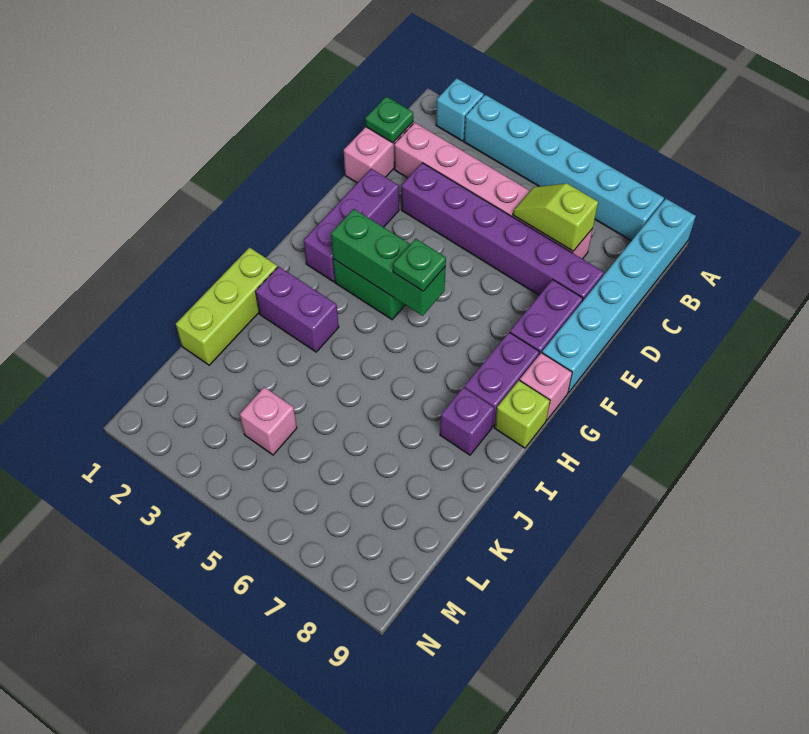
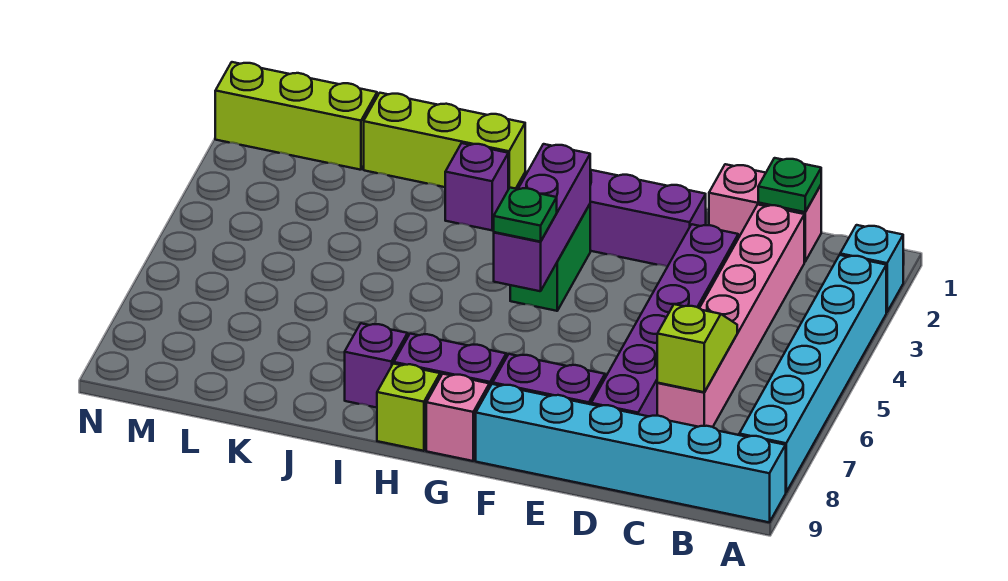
green 1x3 brick [331,209,446,316] -> purple 1x3 brick [494,144,590,291]
purple 1x2 brick [255,266,339,352] -> purple 1x1 brick [445,143,508,230]
none -> lime 1x3 brick [215,62,377,170]
pink 1x1 brick [240,387,297,455] -> none

